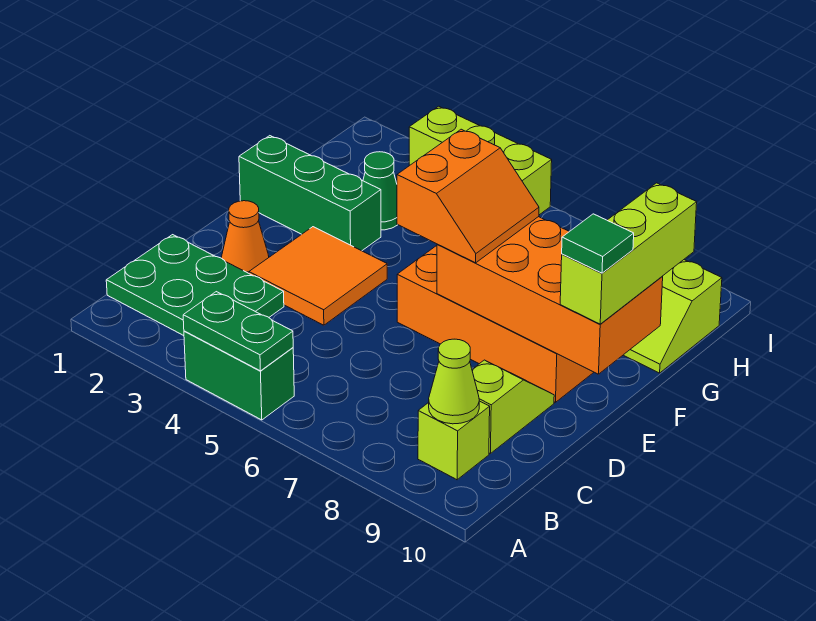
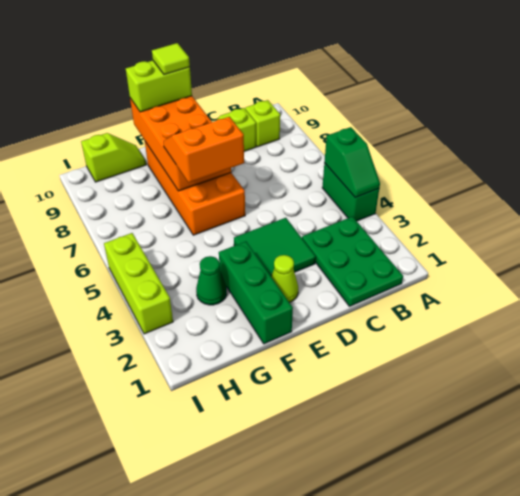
green 1x2 plate [183,292,293,371] -> green 1x2 slope [324,127,380,198]
lime 1x1 cone [429,339,479,424] -> lime 1x1 cone moved to [271,255,298,303]
orange 1x1 cone [221,201,269,273] -> none
orange 2x2 tile [249,227,387,325] -> green 2x2 tile [234,218,316,276]
lime 1x3 brick [560,183,697,324] -> lime 1x2 brick [126,61,192,112]
green 1x1 tile [562,214,634,273] -> lime 1x1 tile [152,43,190,75]

